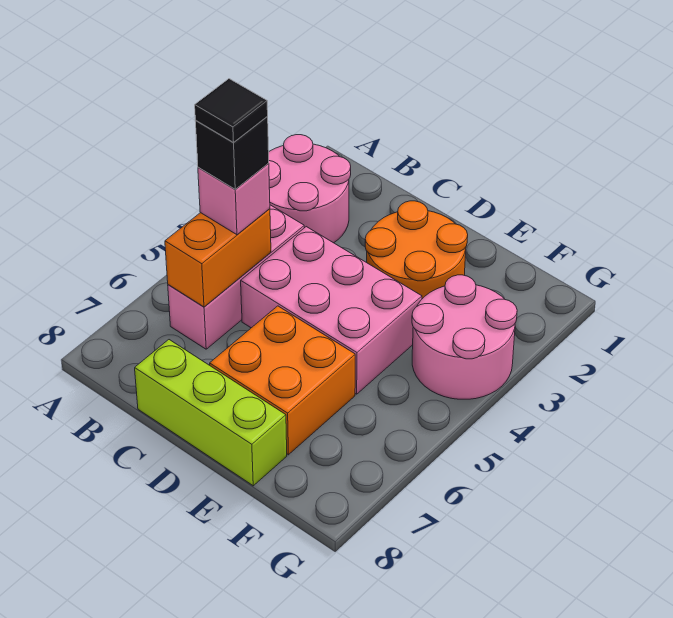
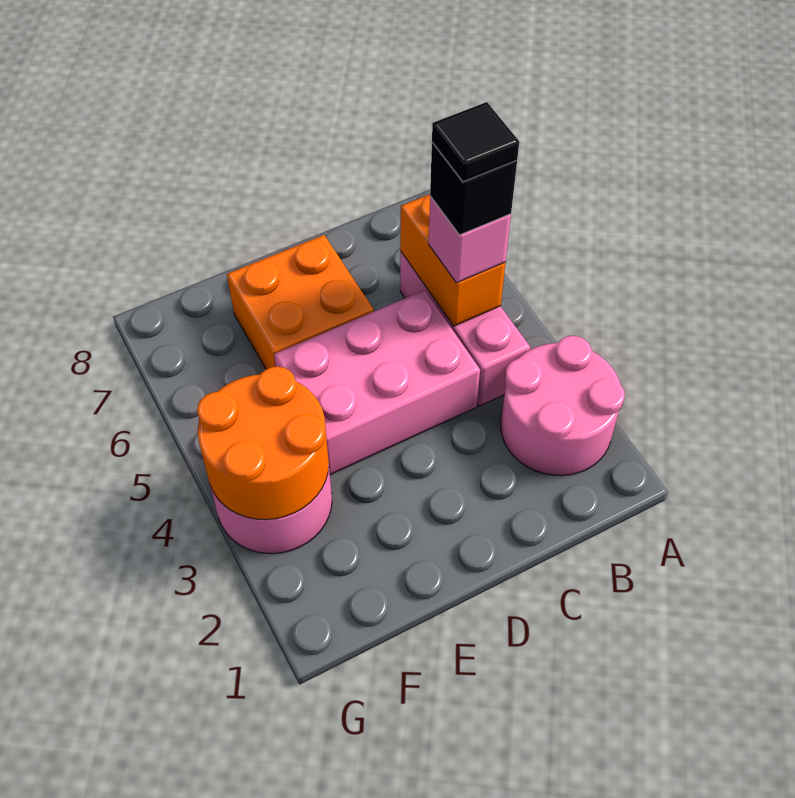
lime 1x3 brick [135,340,287,486] -> none
orange 2x2 round brick [365,201,468,299] -> orange 2x2 round brick moved to [197,367,329,520]

